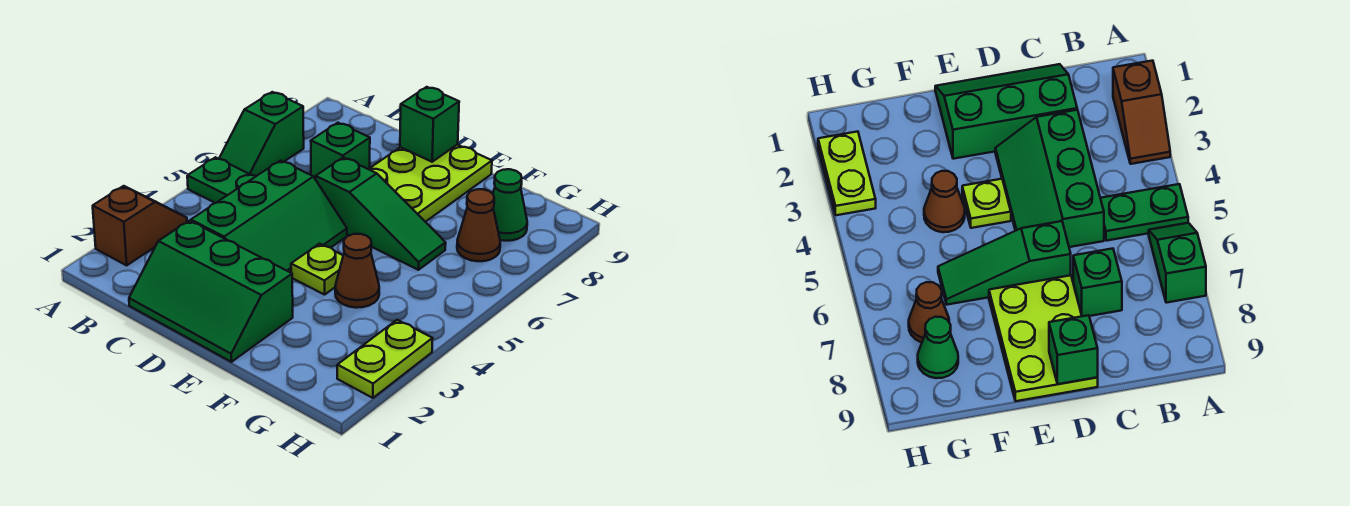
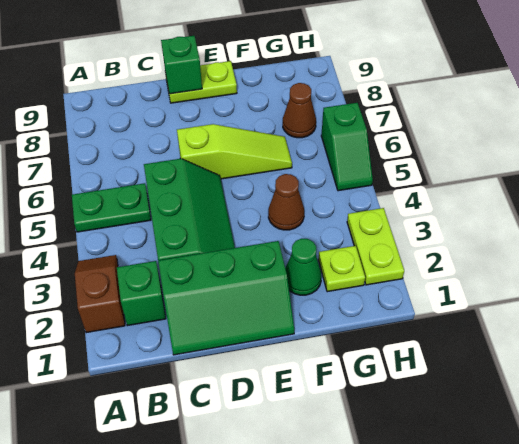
green 1x2 slope [219,92,304,176] -> green 1x2 slope moved to [321,103,373,191]
green 1x1 brick [311,123,370,179] -> green 1x1 brick moved to [117,261,166,326]
green 1x3 slope [316,157,446,270] -> lime 1x3 slope [177,124,292,179]
lime 2x3 plate [369,145,492,222] -> lime 1x2 plate [166,61,237,103]
lime 1x1 plate [291,244,343,295] -> lime 1x1 plate moved to [318,246,365,292]
green 1x1 cone [493,169,527,241] -> green 1x1 cone moved to [285,239,322,295]

